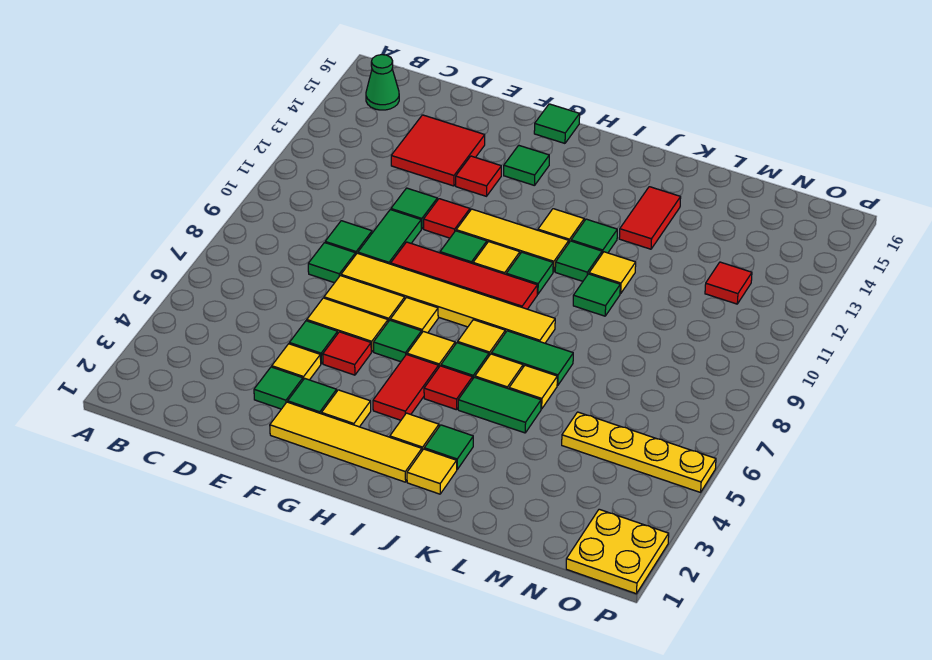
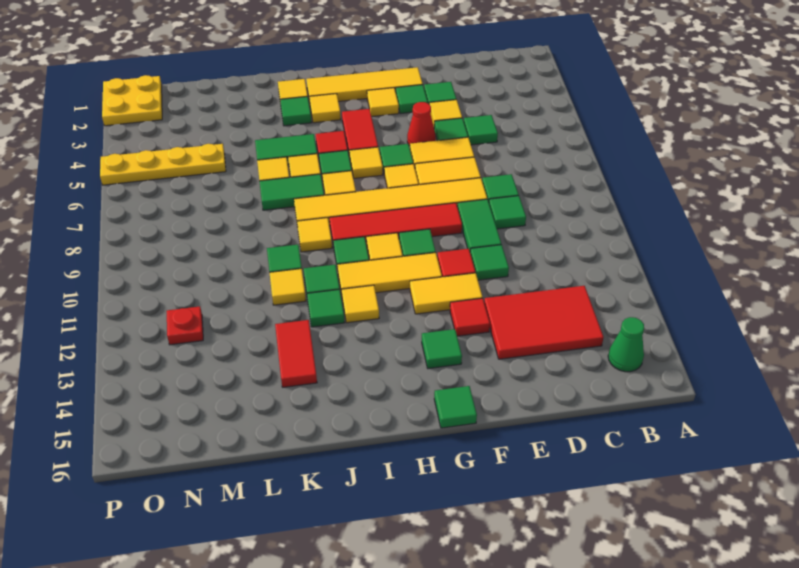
none -> green 1x1 tile [464,115,498,145]
red 2x2 tile [391,115,485,186] -> red 2x3 tile [484,286,604,359]
red 1x1 tile [323,332,371,375] -> red 1x1 cone [407,102,436,146]
none -> yellow 1x2 tile [410,273,483,314]
none -> yellow 1x1 tile [297,218,332,252]
red 1x1 tile [705,262,752,304] -> red 1x1 plate [167,306,203,345]

